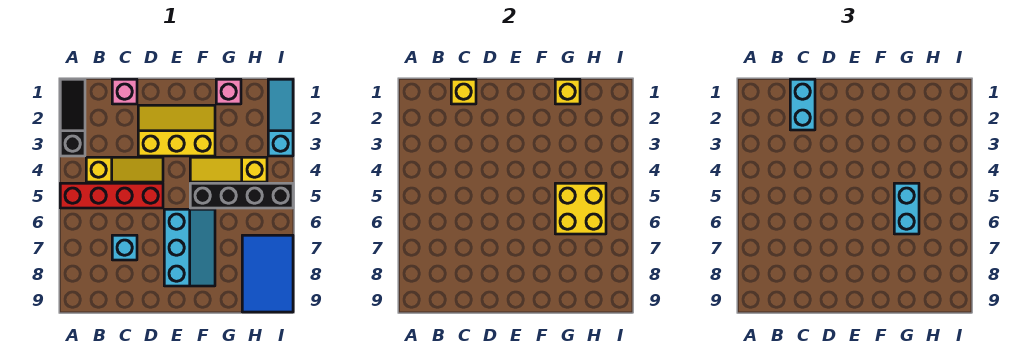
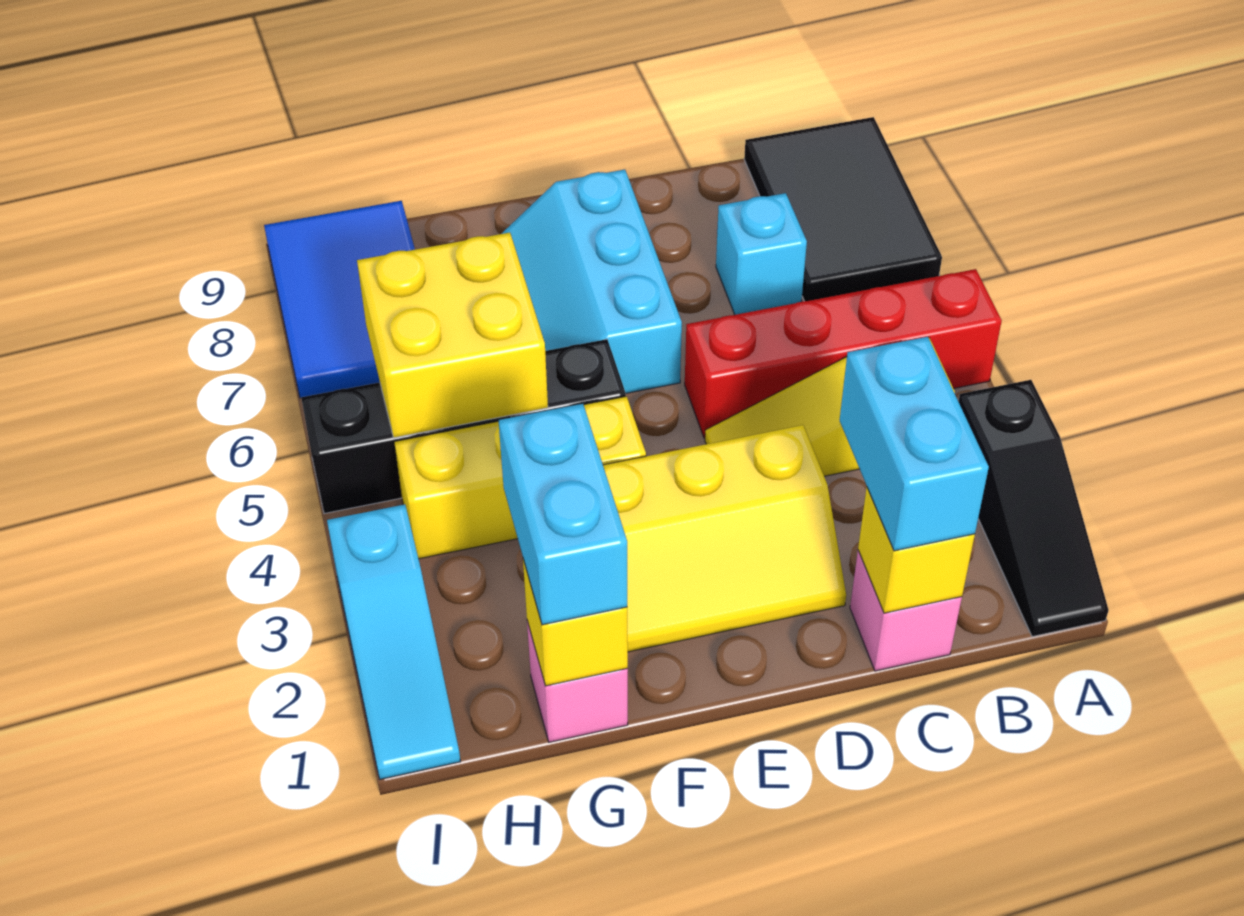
none -> black 2x3 tile [744,117,942,301]
yellow 1x3 slope [190,157,267,182] -> yellow 1x3 brick [394,396,646,559]
cyan 1x2 brick [894,183,919,234] -> cyan 1x2 brick moved to [499,404,627,625]

